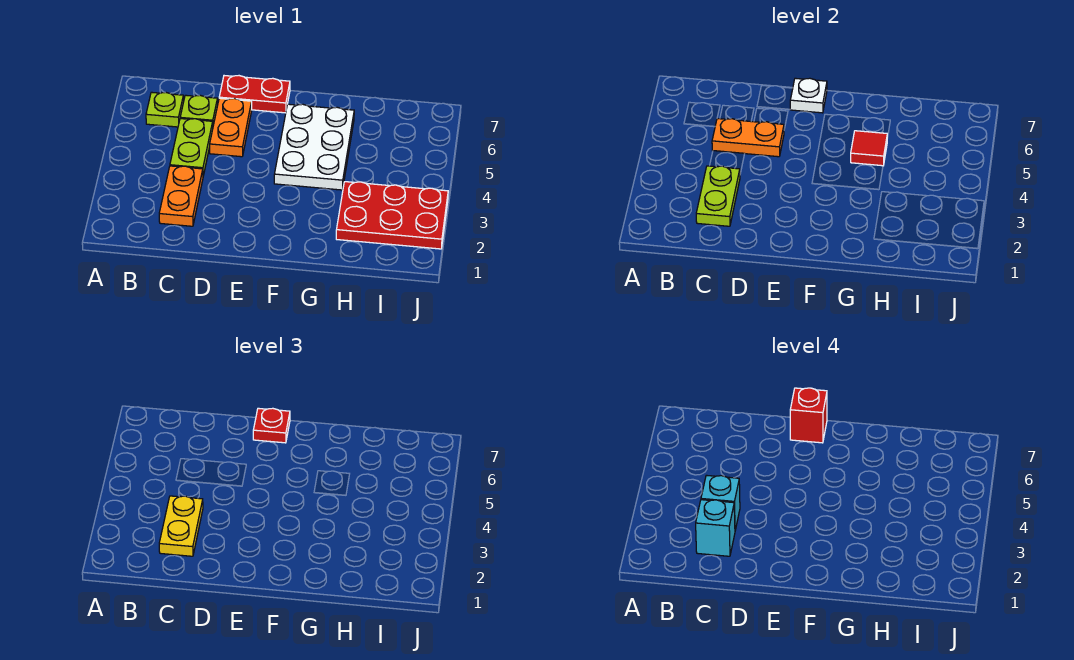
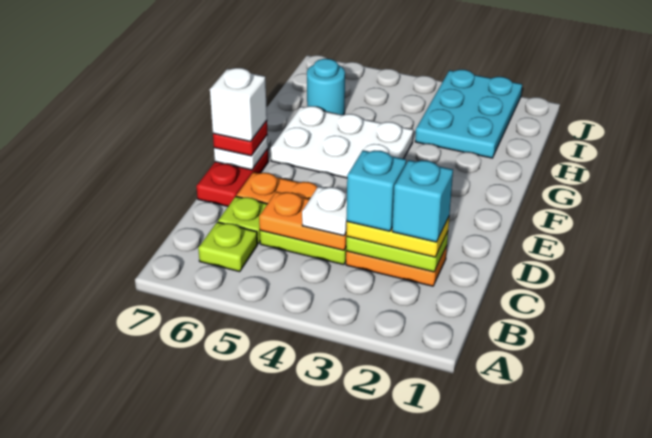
none -> white 1x1 plate [302,186,347,236]
orange 1x2 plate [712,119,784,157] -> orange 1x2 plate turned to [259,192,347,250]
red 1x1 brick [790,388,827,443] -> white 1x1 brick [210,68,267,141]
red 1x1 tile [851,131,887,166] -> none
red 2x3 plate [336,182,448,249] -> cyan 2x3 plate [415,70,522,158]
none -> cyan 1x1 round brick [307,59,345,115]

